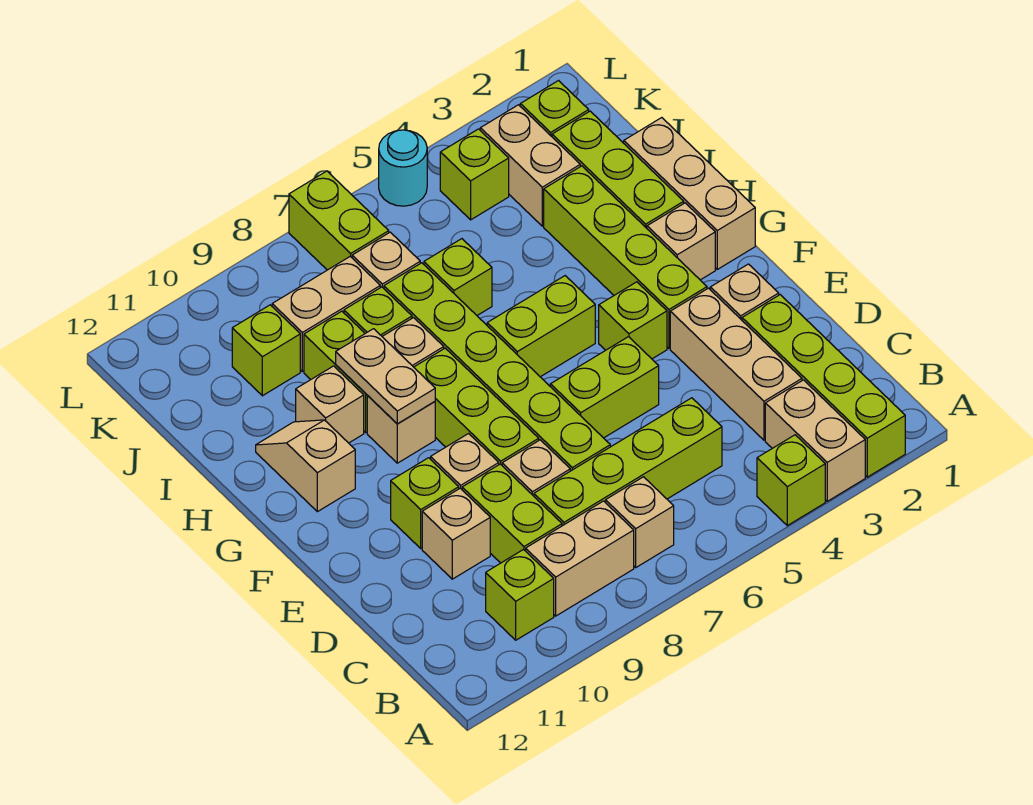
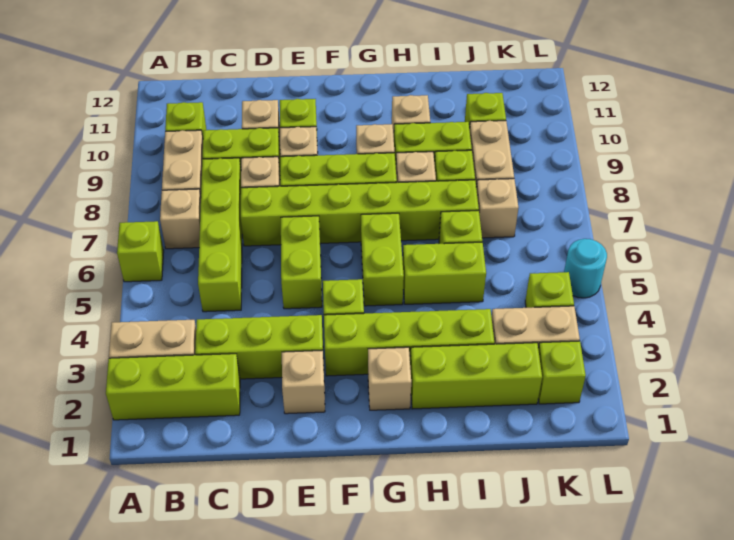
lime 1x4 brick [742,295,905,477] -> lime 1x3 brick [106,354,240,420]
lime 1x1 brick [757,435,825,526] -> lime 1x1 brick moved to [117,221,164,282]
tan 1x3 brick [670,288,802,440] -> lime 1x3 brick [195,315,324,379]
tan 1x3 brick [624,118,755,269] -> none
tan 1x2 plate [336,329,435,424] -> none
tan 1x2 slope [256,420,355,512] -> none
lime 1x2 brick [289,171,389,270] -> lime 1x2 brick moved to [403,242,486,304]

